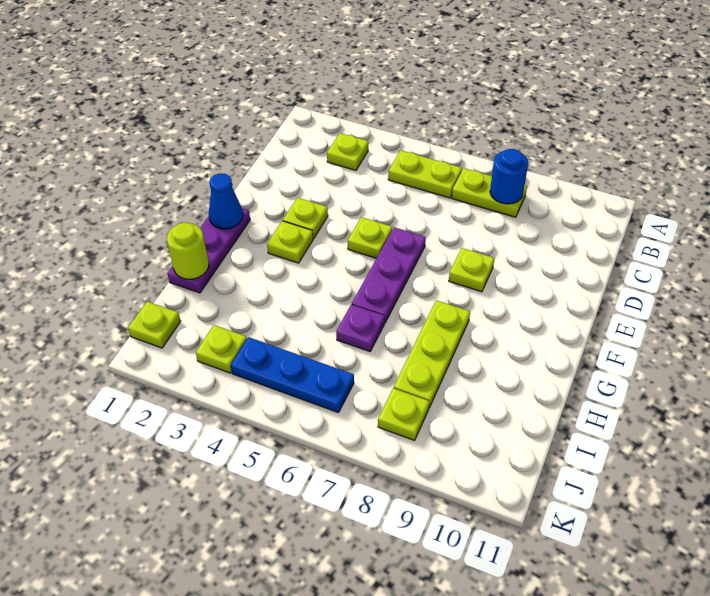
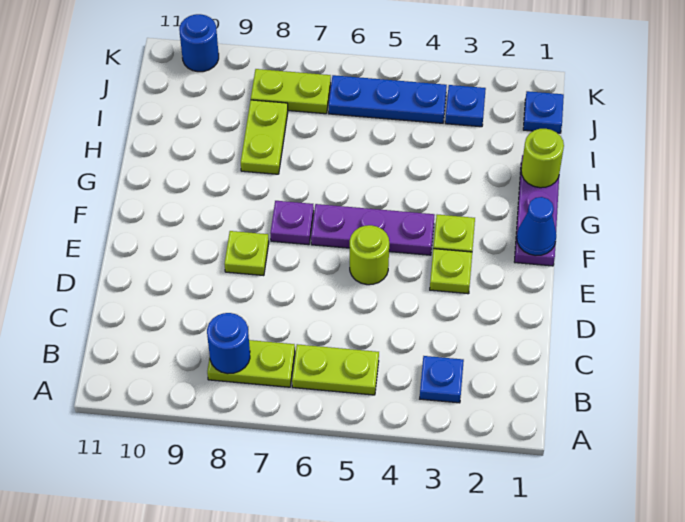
lime 1x1 plate [327,133,368,170] -> blue 1x1 plate [420,356,464,403]
lime 1x1 plate [348,217,392,258] -> lime 1x1 round brick [350,225,389,285]
purple 1x3 plate [352,227,426,323] -> purple 1x3 plate turned to [311,204,434,255]
lime 1x3 plate [394,300,470,408] -> lime 1x2 plate [241,100,288,174]
purple 1x1 plate [336,304,385,351] -> purple 1x1 plate moved to [270,201,314,245]
lime 1x1 plate [128,301,181,348] -> blue 1x1 plate [523,91,564,133]
lime 1x1 plate [196,325,247,373] -> blue 1x1 plate [445,85,486,127]
lime 1x1 plate [378,388,429,440] -> lime 1x2 plate [251,69,331,114]
none -> blue 1x1 round brick [179,14,219,72]

